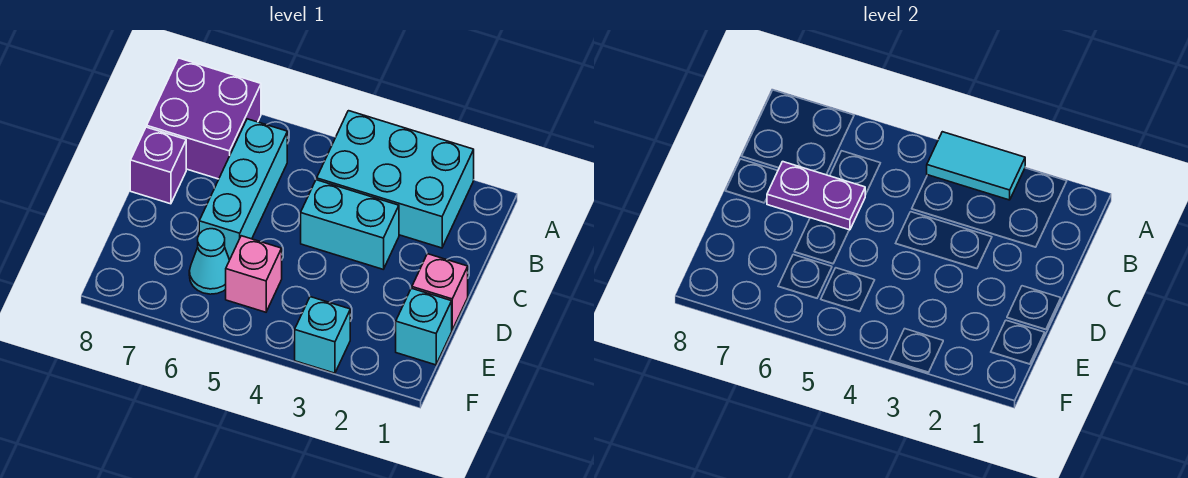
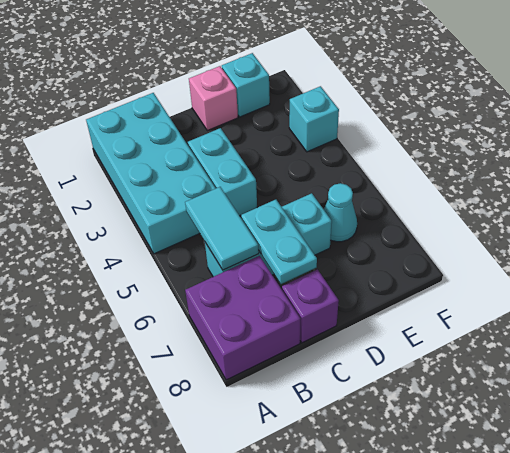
cyan 2x3 brick [317,111,474,248] -> cyan 2x4 brick [86,93,216,254]
cyan 1x2 tile [927,132,1025,200] -> cyan 1x2 tile moved to [185,187,259,270]
purple 1x2 plate [767,162,865,230] -> cyan 1x2 plate [241,200,317,284]
pink 1x1 brick [226,236,282,312] -> none

